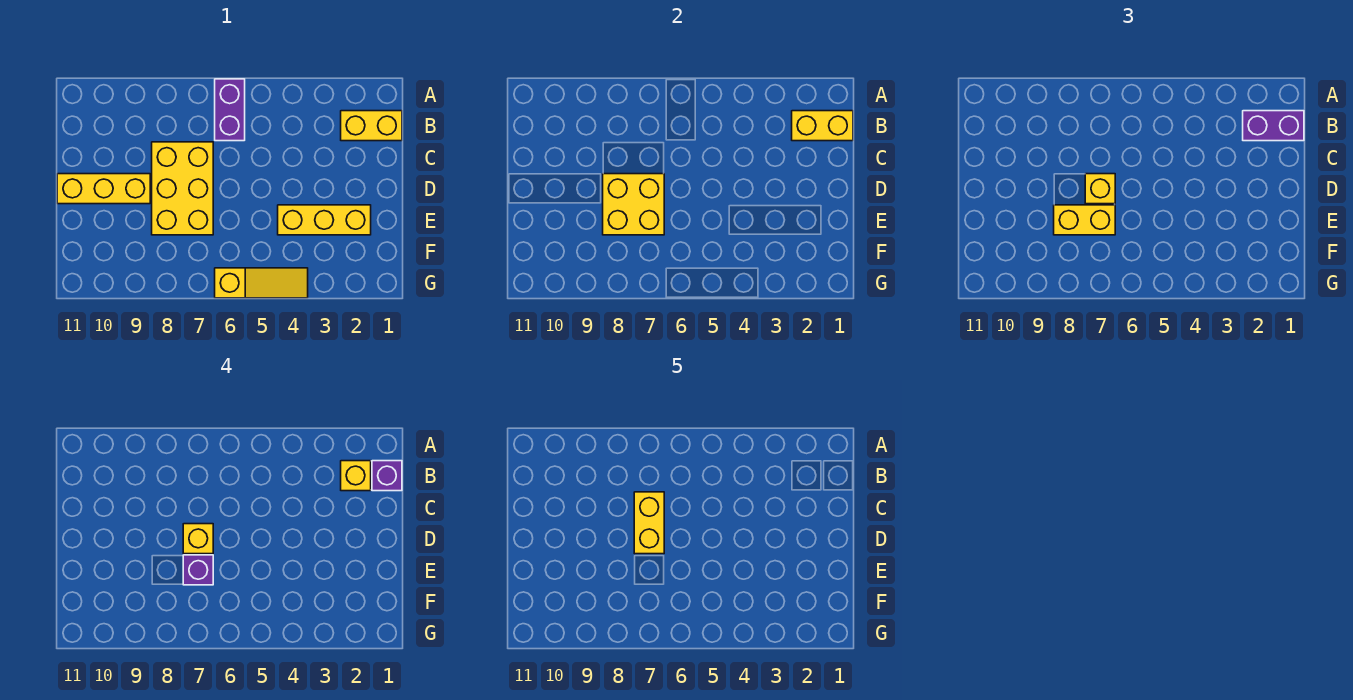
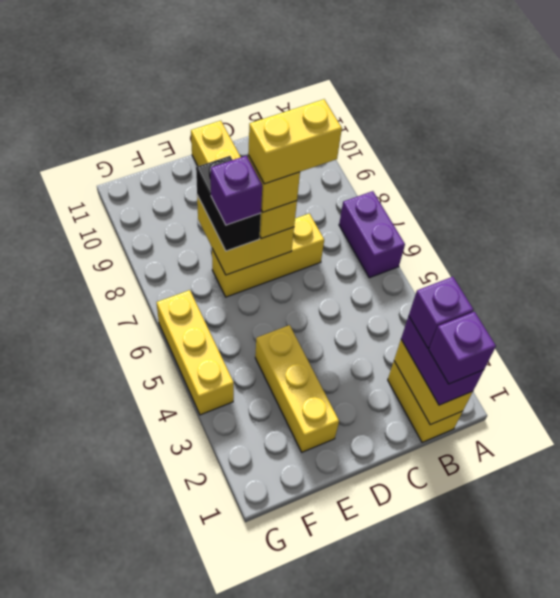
purple 1x2 brick [215,79,245,141] -> purple 1x2 brick turned to [339,191,405,278]
yellow 1x1 brick [341,461,371,491] -> purple 1x1 brick [409,277,474,348]
yellow 2x3 brick [152,142,213,235] -> yellow 1x3 brick [212,214,324,297]
yellow 1x2 brick [1054,205,1115,235] -> black 1x2 brick [196,156,261,251]
yellow 1x3 slope [215,268,308,298] -> yellow 1x3 brick [156,290,234,415]

